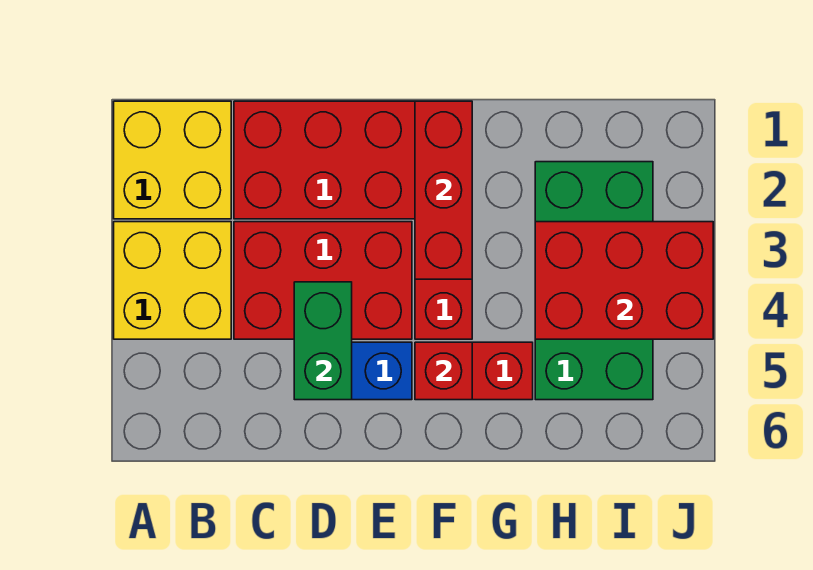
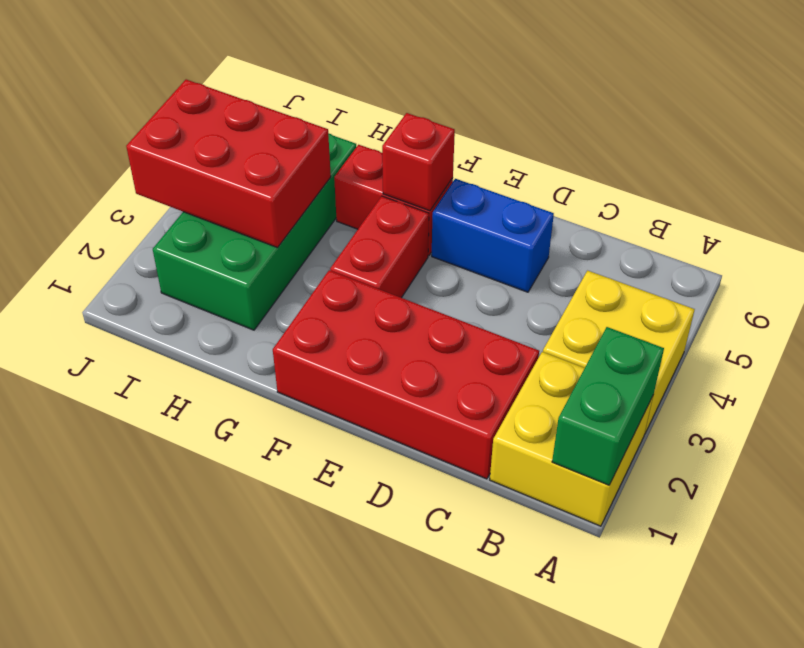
red 2x3 brick [234,222,412,339] -> none
green 1x2 brick [294,282,352,400] -> green 1x2 brick moved to [552,327,664,485]
red 1x3 brick [415,101,472,279] -> none

